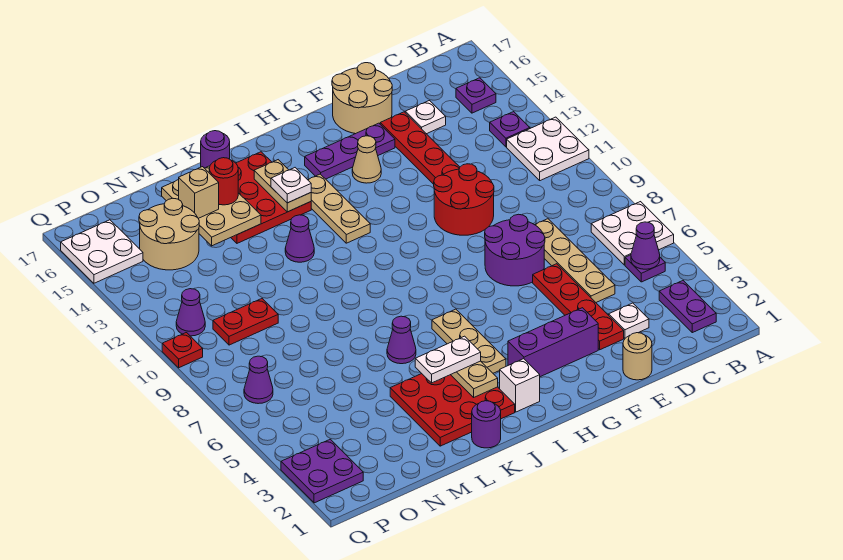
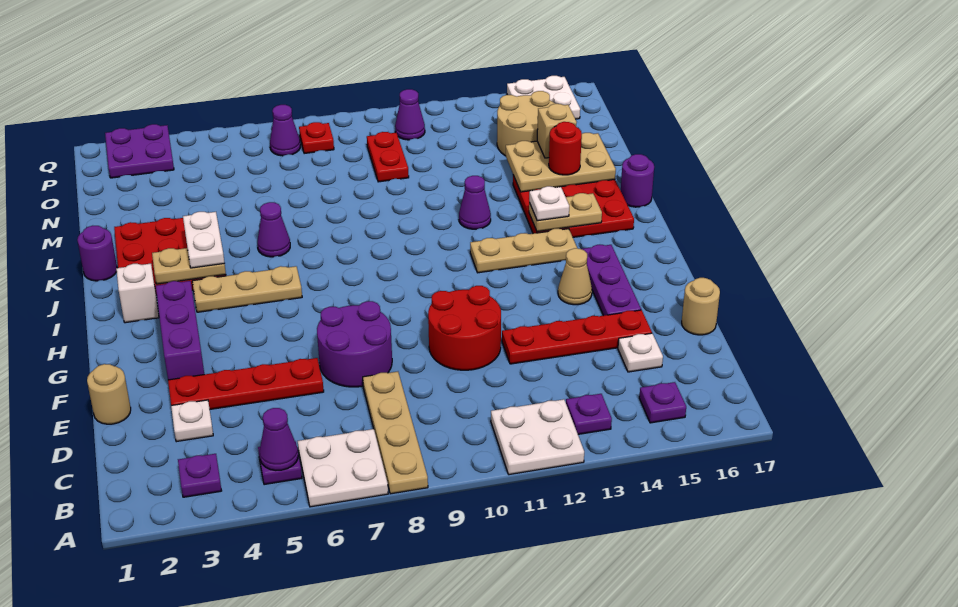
purple 1x2 plate [659,281,716,333] -> purple 1x1 plate [178,454,222,497]
tan 1x4 plate [535,219,615,302] -> tan 1x4 plate turned to [363,372,428,494]
tan 2x2 round brick [332,63,392,134] -> tan 1x1 round brick [682,278,720,335]
red 1x1 plate [162,333,203,368] -> red 1x1 plate moved to [299,122,334,154]

